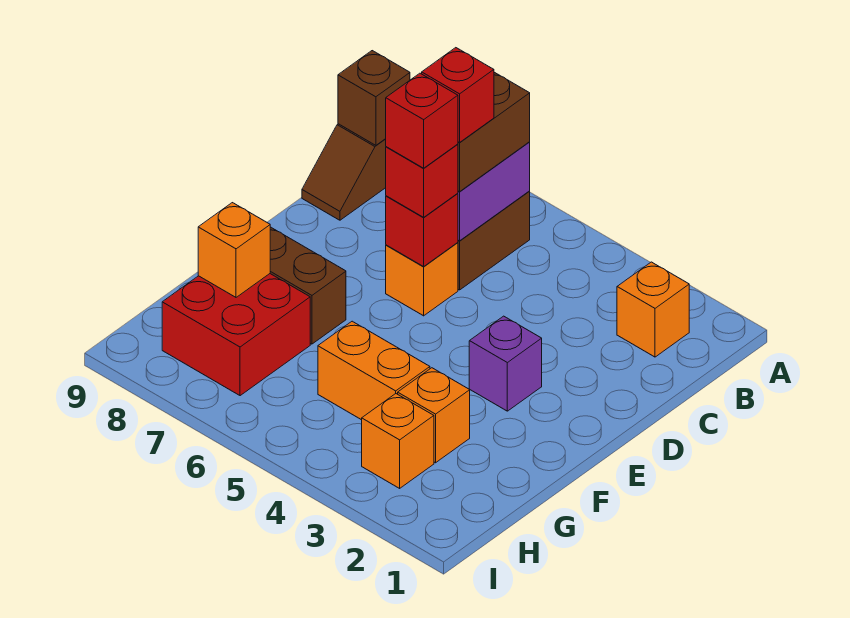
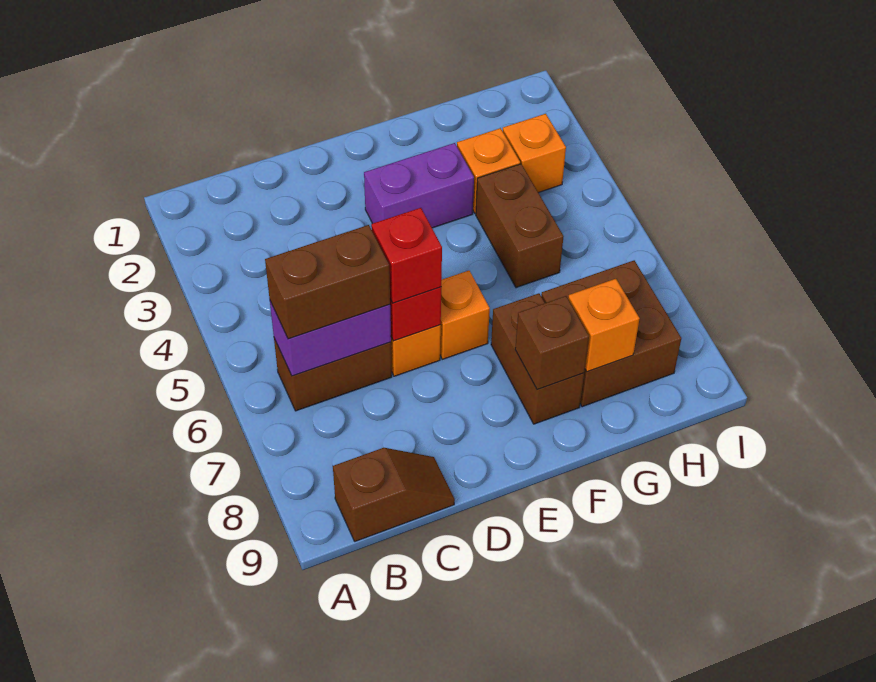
orange 1x1 brick [617,262,689,357] -> orange 1x1 brick moved to [440,271,490,359]
brown 1x1 brick [338,51,410,145] -> brown 1x1 brick moved to [515,296,589,390]
red 1x1 brick [422,48,494,142] -> none
red 1x1 brick [386,73,458,168] -> none
purple 1x1 brick [469,316,542,411] -> purple 1x2 brick [364,143,474,228]
orange 1x2 brick [318,321,430,420] -> brown 1x2 brick [476,164,564,288]
red 2x2 brick [162,274,310,396] -> brown 2x2 brick [541,260,681,407]

